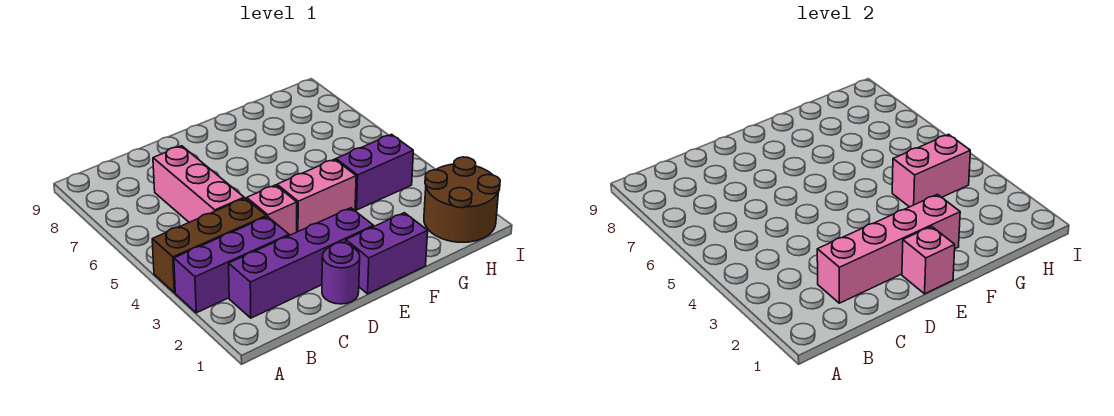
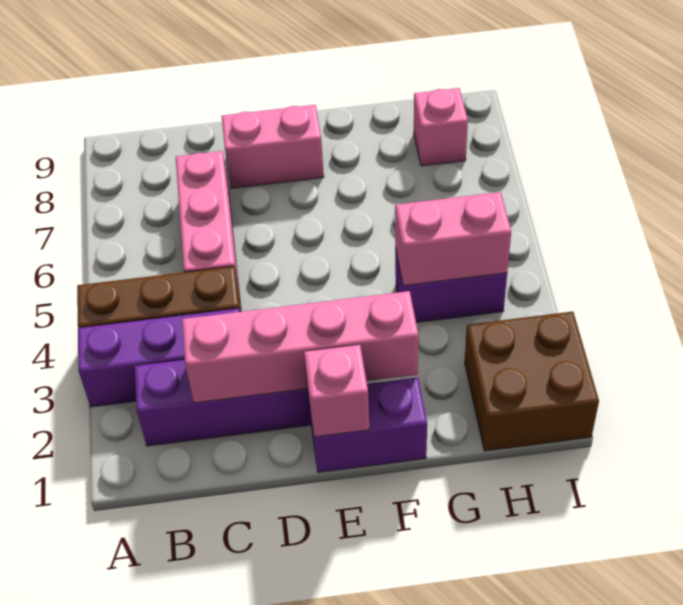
purple 1x1 round brick [322,243,360,304] -> none
pink 1x1 brick [247,185,297,236] -> pink 1x1 brick moved to [414,88,468,166]
pink 1x2 brick [277,159,356,232] -> pink 1x2 brick moved to [222,105,324,188]
brown 2x2 round brick [424,157,500,242] -> brown 2x2 brick [465,312,599,451]

